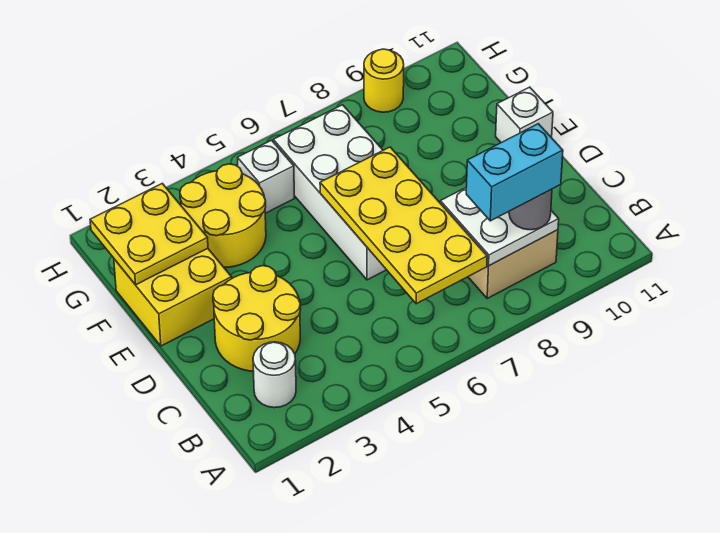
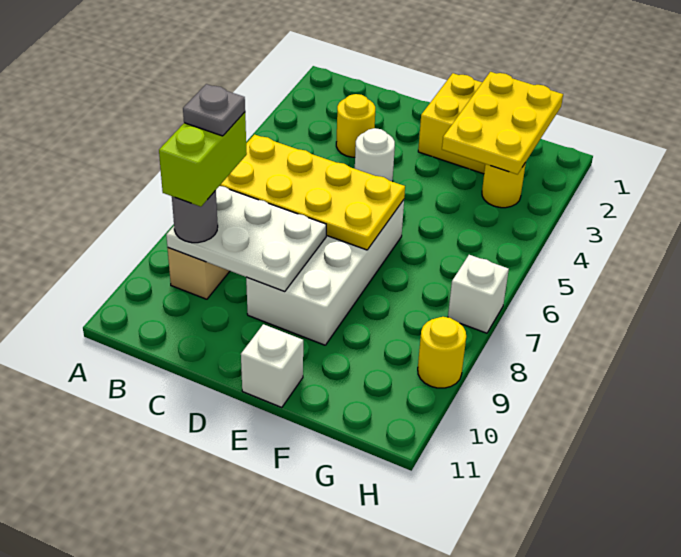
white 1x1 round brick [253,342,296,408] -> white 1x1 round brick moved to [355,128,395,182]
white 2x2 plate [440,188,559,266] -> white 2x3 plate [166,186,326,292]
cyan 1x2 brick [466,124,563,221] -> lime 1x2 brick [159,112,247,207]
none -> grey 1x1 plate [183,84,245,136]
yellow 2x2 round brick [213,266,301,371] -> yellow 1x1 round brick [336,94,375,157]
white 2x4 brick [273,105,386,280] -> white 2x4 brick turned to [246,200,404,345]
yellow 2x2 plate [90,183,208,285] -> yellow 2x3 plate [442,72,563,174]
yellow 2x2 round brick [180,164,266,267] -> yellow 1x1 round brick [482,162,526,208]
white 1x1 brick [238,140,295,213] -> white 1x1 brick moved to [448,255,509,333]

